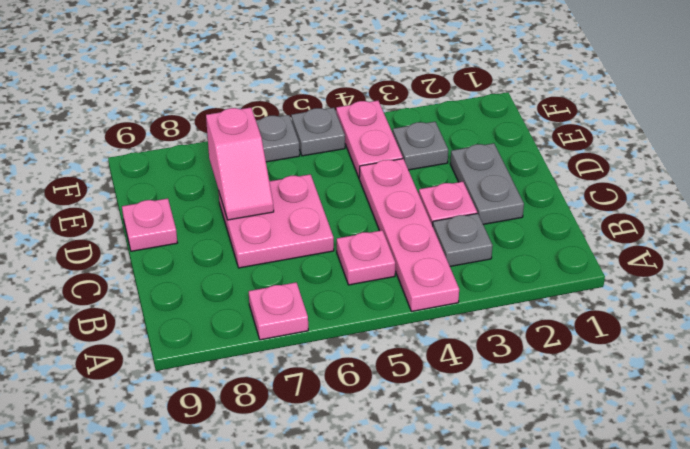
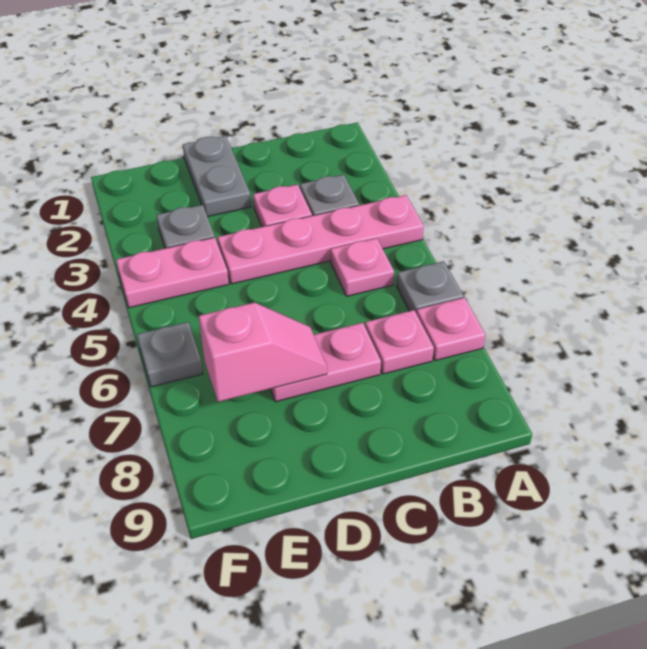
grey 1x2 plate [450,143,524,224] -> grey 1x2 plate turned to [183,136,251,217]
pink 2x2 plate [219,174,334,268] -> pink 1x2 plate [271,323,381,402]
pink 1x1 plate [122,198,177,251] -> pink 1x1 plate moved to [365,310,434,374]
grey 1x1 plate [291,108,345,156] -> grey 1x1 plate moved to [396,261,464,313]

